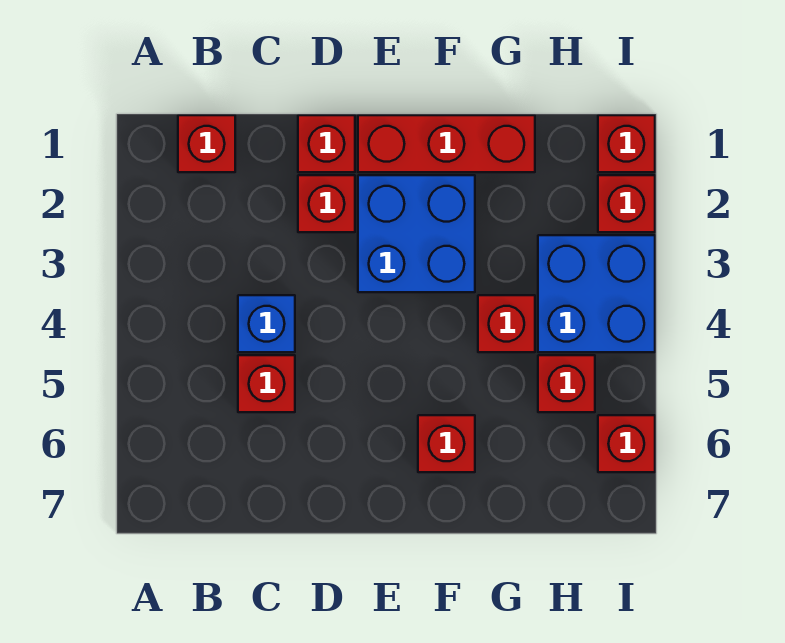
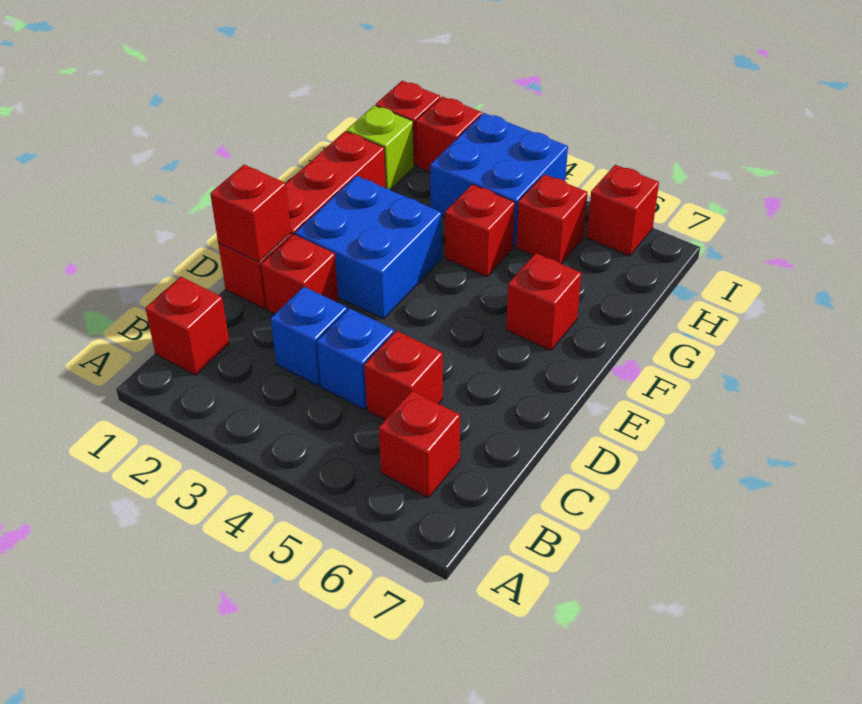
none -> red 1x1 brick [379,391,460,498]
none -> blue 1x1 brick [271,287,347,386]
none -> red 1x1 brick [210,165,291,262]
none -> lime 1x1 brick [347,105,414,190]

